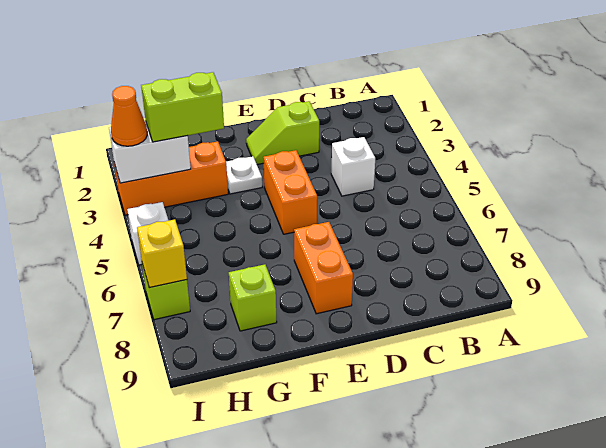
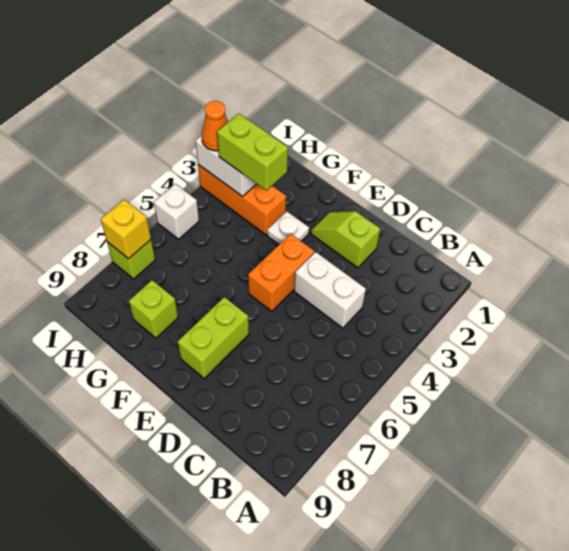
white 1x1 brick [331,137,375,196] -> white 1x2 brick [294,252,366,328]
orange 1x2 brick [294,222,353,314] -> lime 1x2 brick [178,297,249,378]

